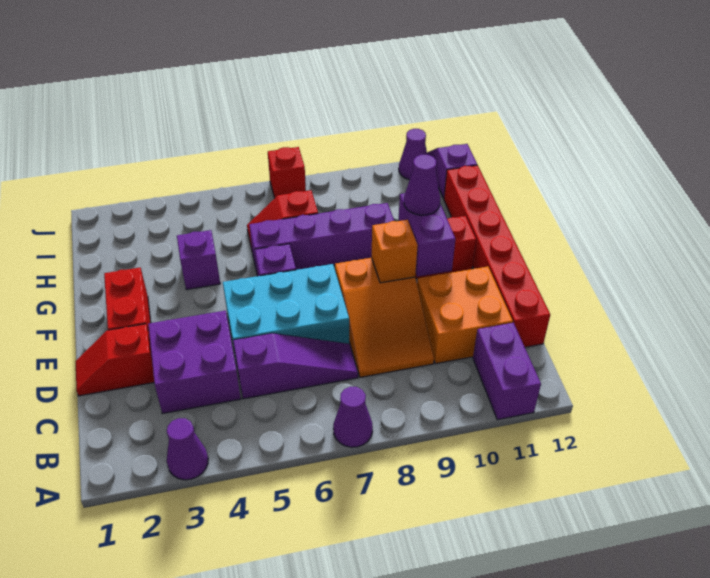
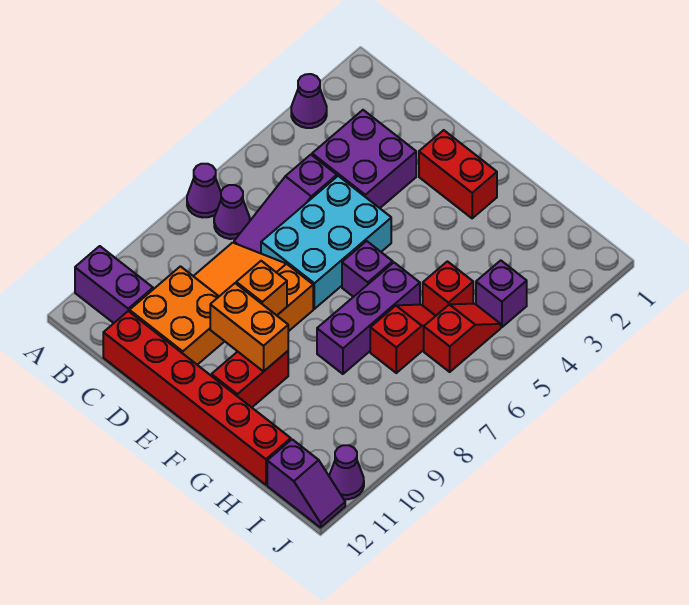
red 1x2 slope [76,324,154,396] -> red 1x2 slope moved to [424,304,501,372]
purple 1x2 brick [399,193,455,277] -> orange 1x2 brick [210,283,288,371]
purple 1x1 cone [404,155,440,215] -> purple 1x1 cone moved to [214,185,250,239]
purple 1x1 brick [177,230,220,290] -> purple 1x1 brick moved to [476,260,527,327]
purple 1x4 brick [249,203,394,272] -> purple 1x3 brick [317,263,420,374]
red 1x1 brick [268,147,306,199] -> red 1x1 brick moved to [423,261,473,316]

